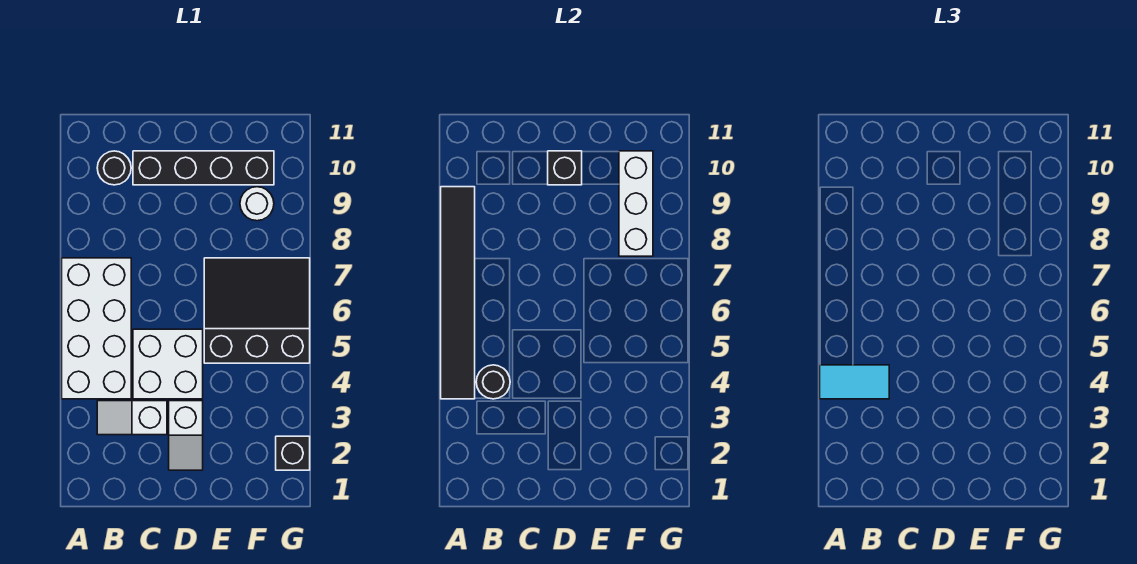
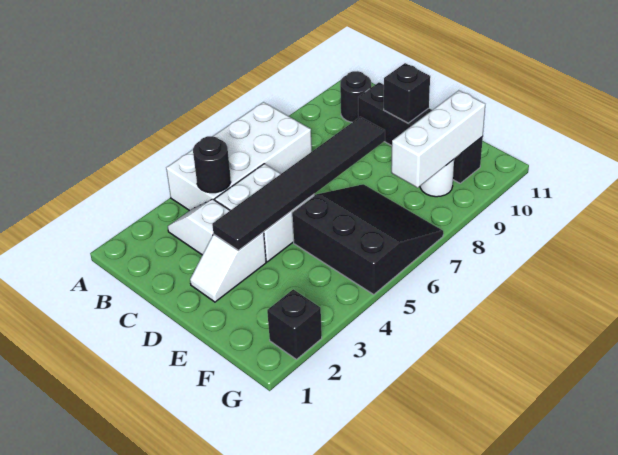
black 1x6 tile [441,187,475,399] -> black 1x6 tile moved to [212,117,385,250]
cyan 1x2 tile [820,365,889,399] -> none

